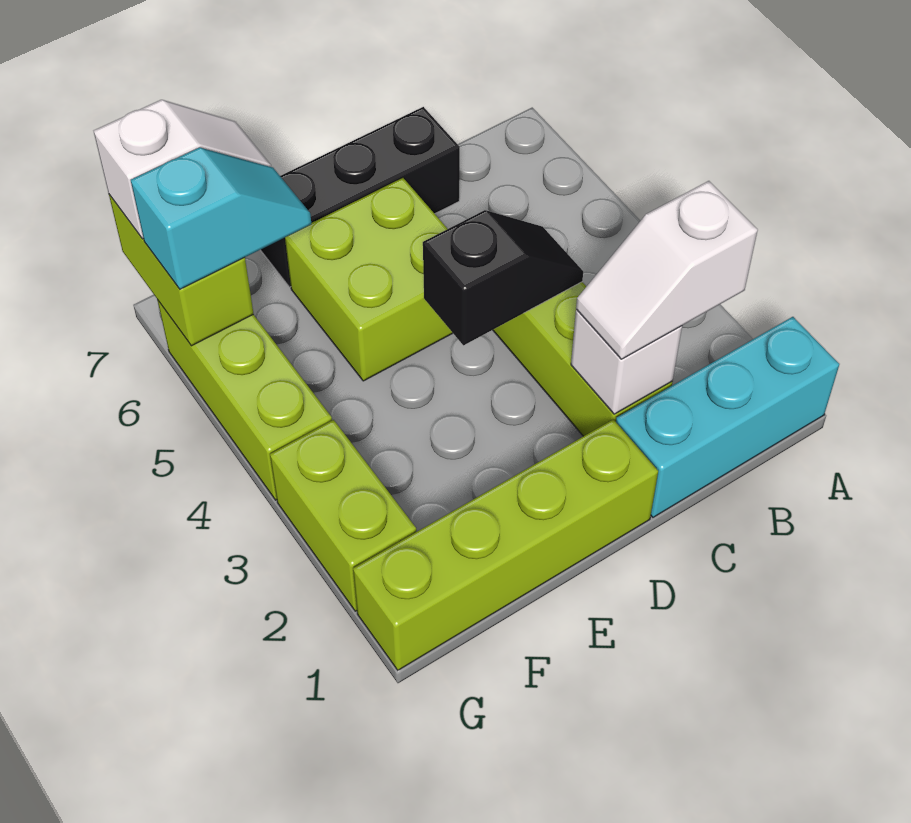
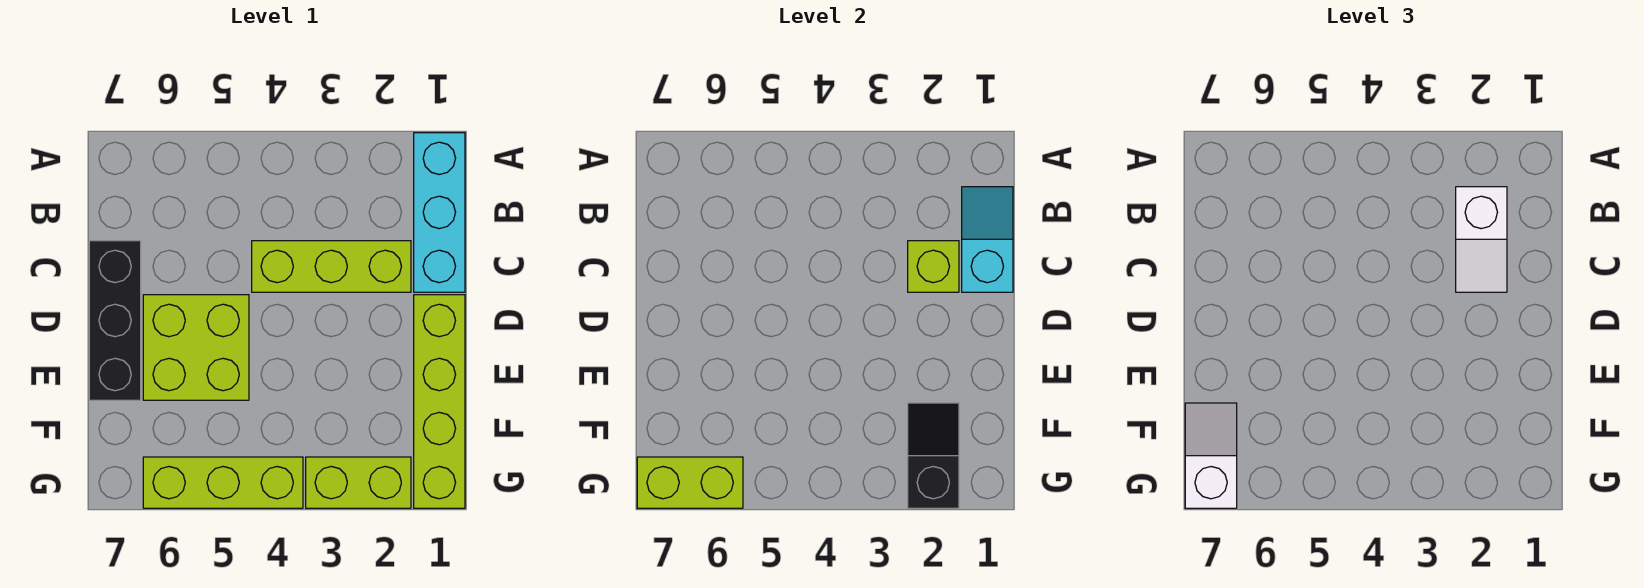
white 1x1 brick [571,309,682,414] -> lime 1x1 brick [908,241,959,292]
black 1x2 slope [423,210,583,345] -> black 1x2 slope moved to [908,403,959,508]
cyan 1x2 slope [131,148,311,289] -> cyan 1x2 slope moved to [962,187,1013,292]

